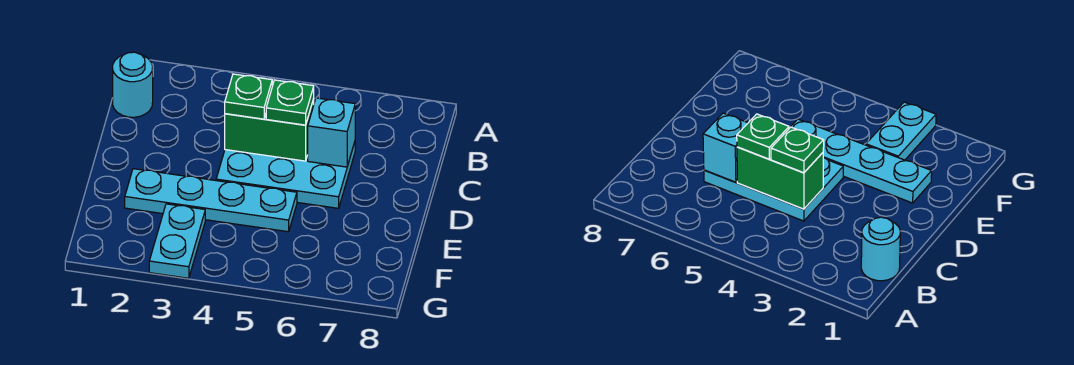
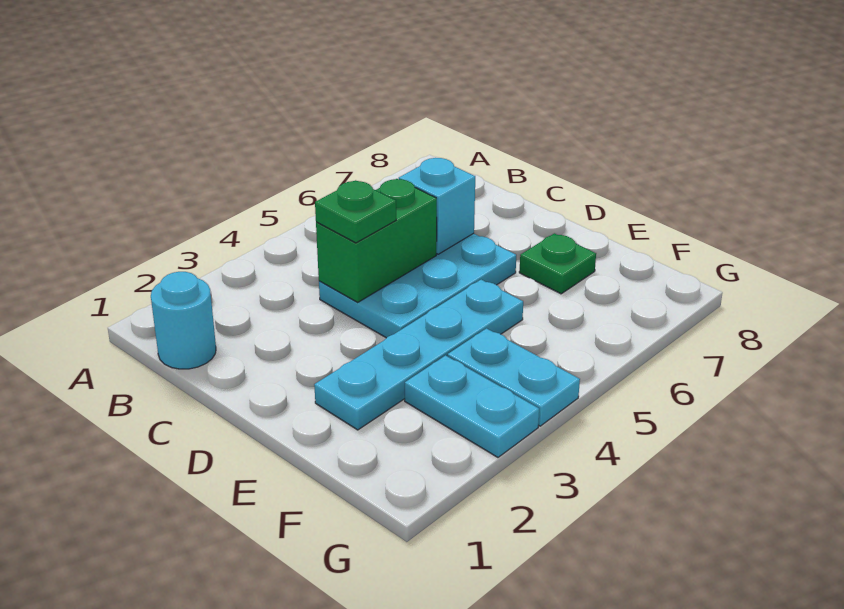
green 1x1 plate [266,80,314,125] -> green 1x1 plate moved to [519,233,596,294]
none -> cyan 1x2 plate [448,328,580,426]

